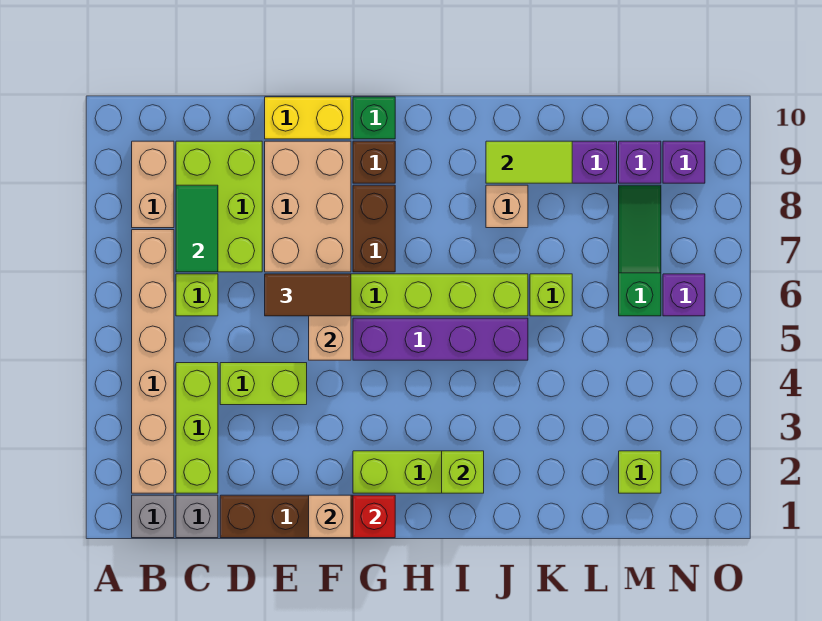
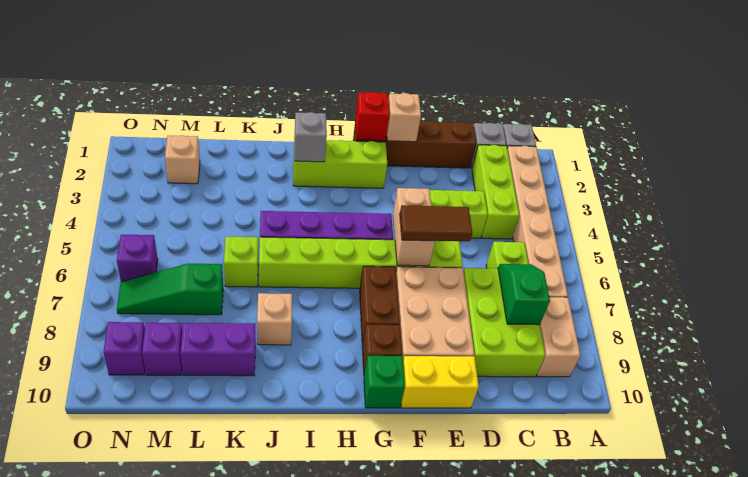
green 1x2 tile [176,185,218,272] -> green 1x2 slope [498,264,550,325]
lime 1x1 brick [442,451,484,493] -> grey 1x1 brick [294,112,327,162]
lime 1x2 tile [486,141,572,183] -> none
lime 1x1 brick [619,451,661,493] -> tan 1x1 brick [165,135,200,184]
green 1x3 slope [619,185,661,316] -> green 1x3 slope turned to [117,263,223,315]

